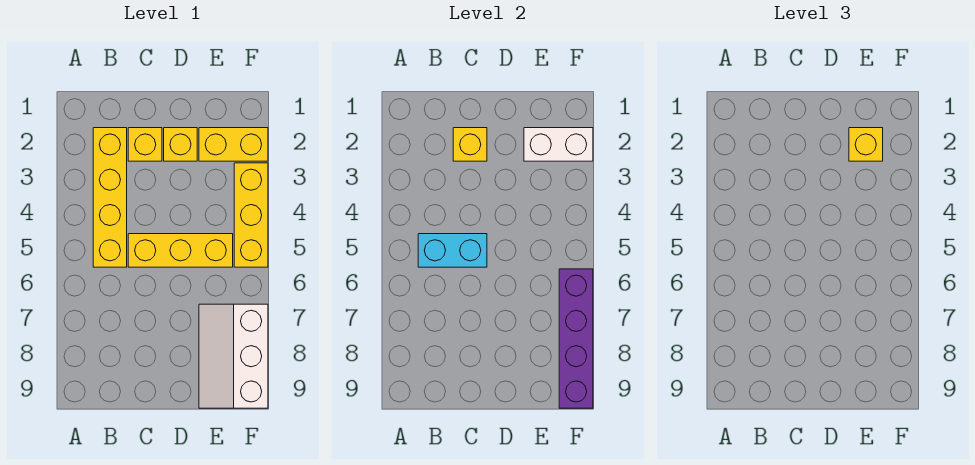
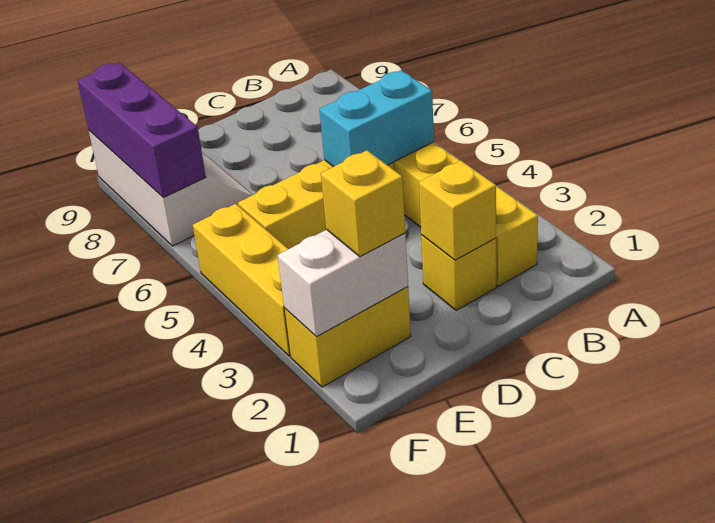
yellow 1x1 brick [164,128,197,161] -> none
purple 1x4 brick [559,269,593,408] -> purple 1x3 brick [78,62,206,197]

